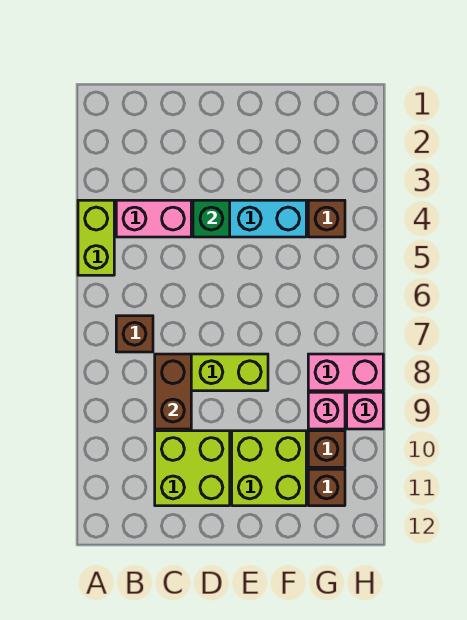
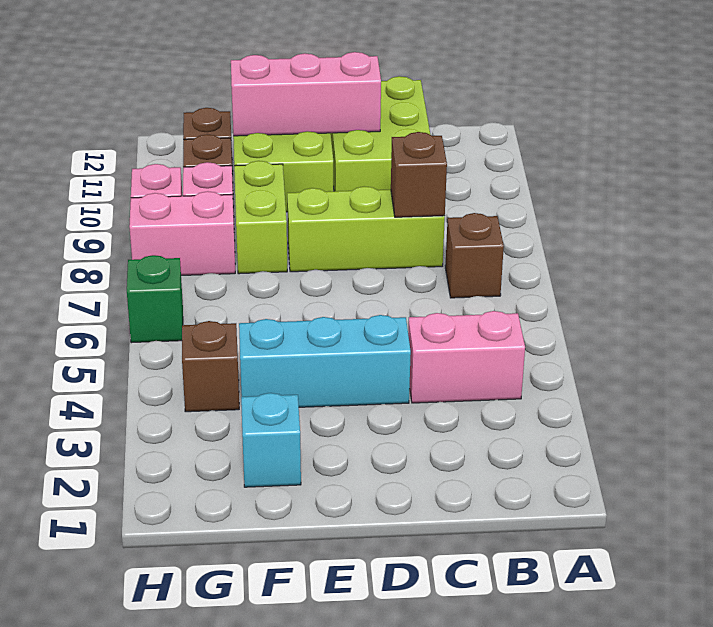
lime 1x2 brick [78,200,114,275] -> lime 1x2 brick moved to [234,161,287,274]
brown 1x2 brick [155,354,191,429] -> brown 1x1 brick [391,132,447,217]
lime 2x2 brick [155,431,230,506] -> lime 2x3 brick [331,76,430,191]
green 1x1 brick [193,200,230,237] -> green 1x1 brick moved to [127,255,183,343]
none -> pink 1x3 brick [231,52,381,136]
none -> cyan 1x1 brick [241,393,301,487]

